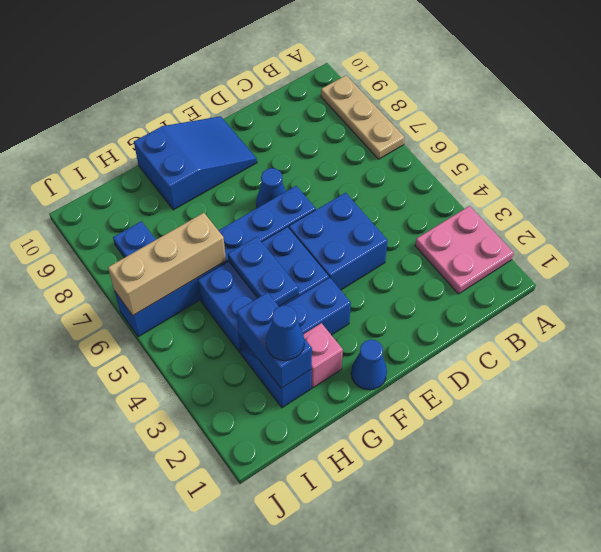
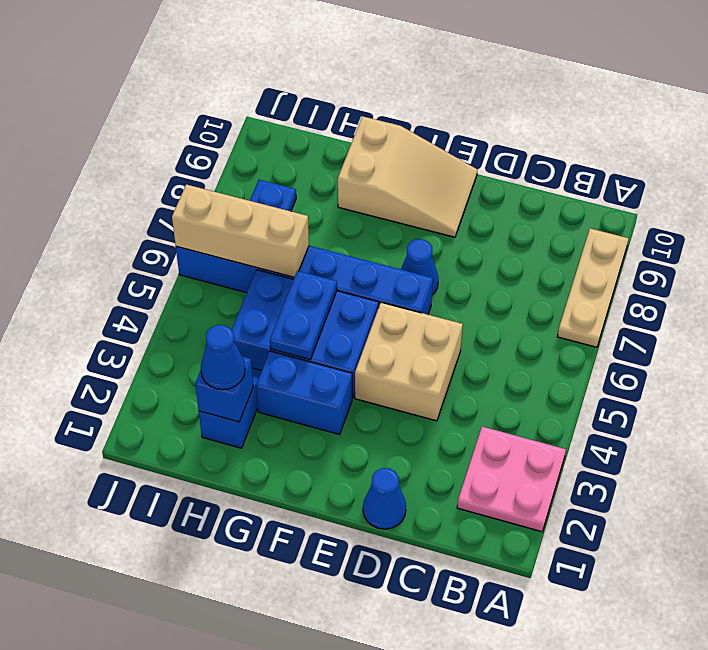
blue 2x2 brick [289,193,388,290] -> tan 2x2 brick [355,302,463,421]
blue 2x3 slope [134,116,257,210] -> tan 2x3 slope [338,116,477,237]
blue 1x1 cone [351,340,387,390] -> blue 1x1 cone moved to [363,468,406,529]
pink 1x1 brick [303,323,343,388] -> none
blue 1x2 brick [237,292,312,388] -> blue 1x1 brick [195,356,253,422]

